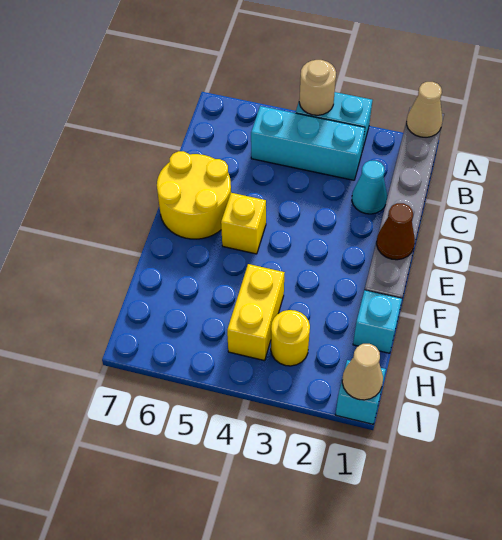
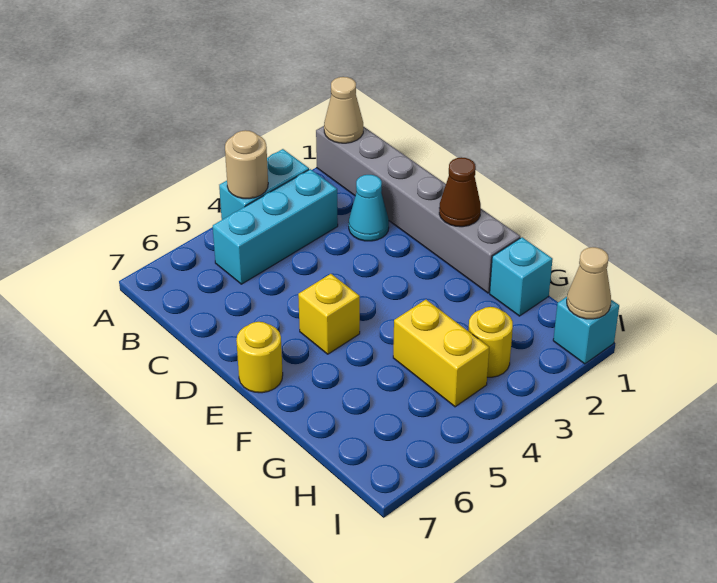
yellow 2x2 round brick [157,151,231,239] -> yellow 1x1 round brick [236,322,283,393]

